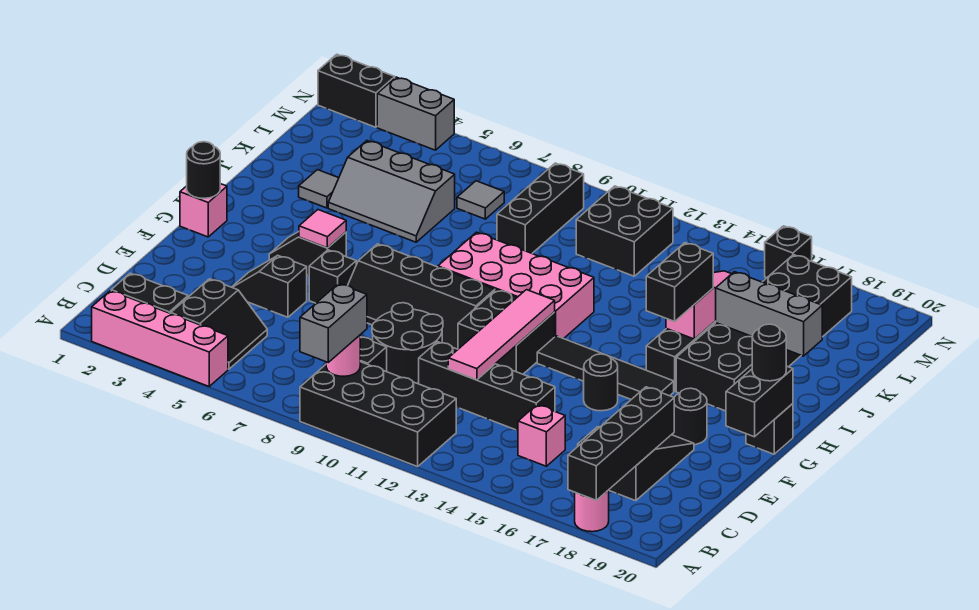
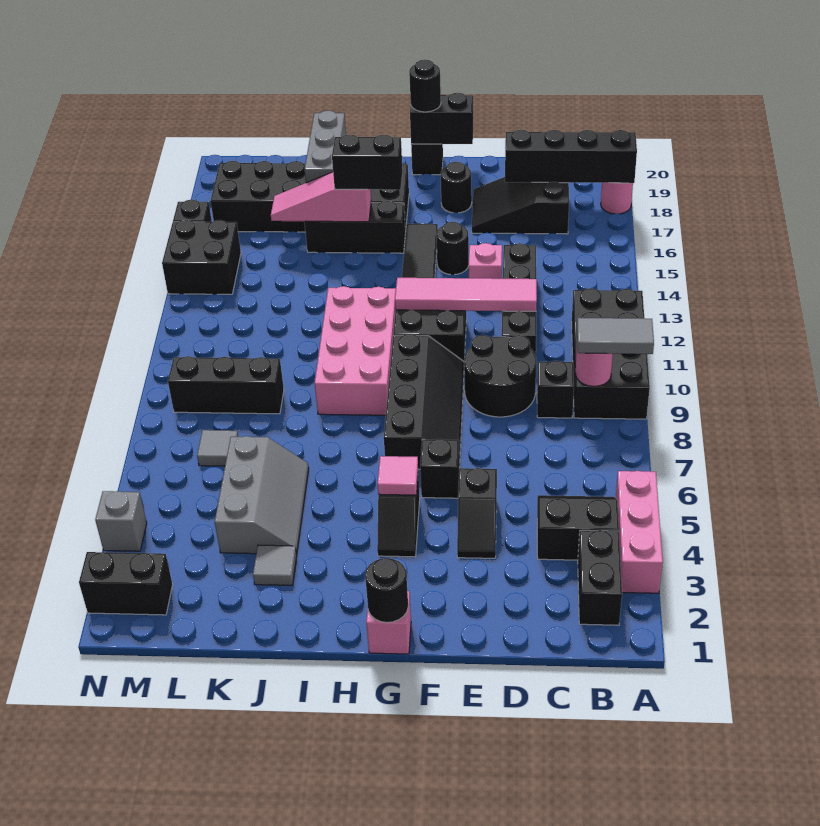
pink 1x4 brick [92,291,228,386] -> pink 1x3 brick [616,471,663,593]
grey 1x2 brick [300,284,367,362] -> grey 1x2 tile [577,318,654,354]
pink 1x1 brick [518,405,565,466] -> pink 1x1 brick moved to [469,243,502,279]
black 2x2 brick [576,186,673,276] -> black 2x2 brick moved to [162,220,241,294]
black 1x2 brick [318,54,395,127] -> black 1x2 brick turned to [79,552,173,615]
grey 1x2 brick [377,77,454,150] -> grey 1x1 brick [95,491,147,551]

